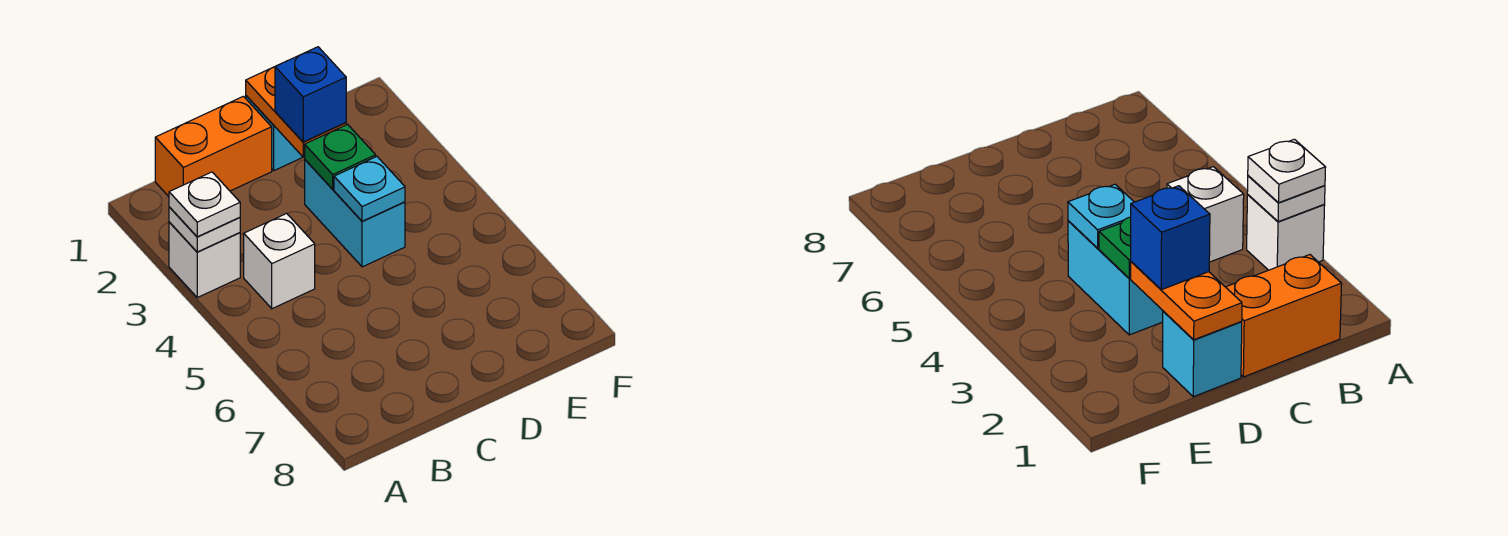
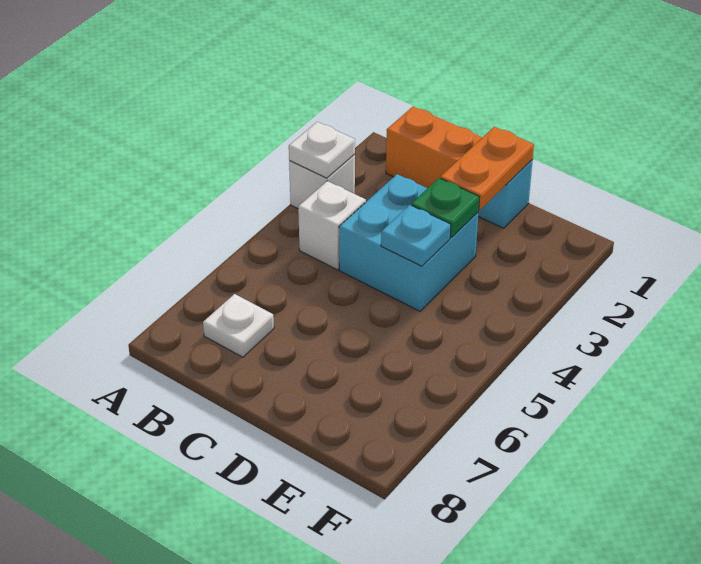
white 1x1 plate [169,172,240,237] -> white 1x1 plate moved to [203,294,274,357]
blue 1x1 brick [275,47,346,142] -> none
cyan 1x2 brick [305,160,405,267] -> cyan 2x2 brick [339,174,478,311]

